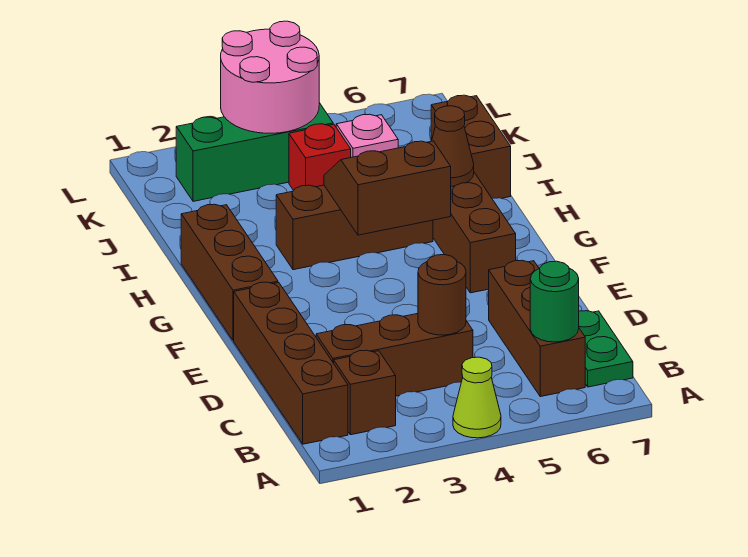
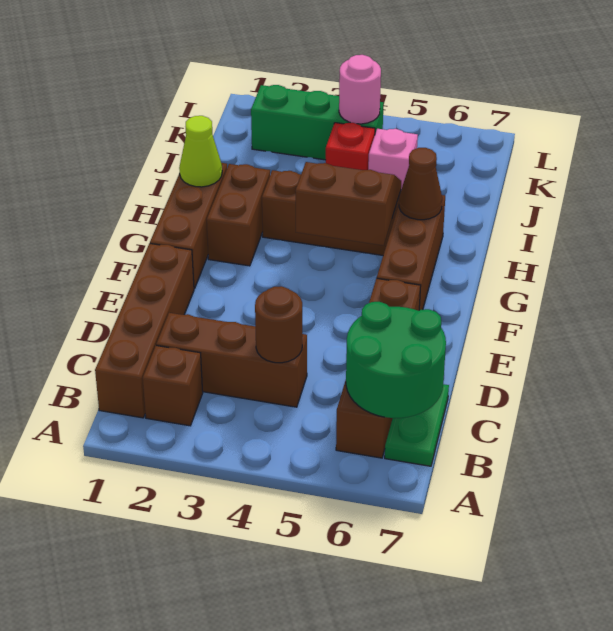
lime 1x1 cone [453,357,501,438] -> lime 1x1 cone moved to [179,116,222,187]
brown 1x3 brick [489,260,585,397] -> brown 1x4 brick [336,278,421,458]
green 1x1 round brick [530,261,579,342] -> green 2x2 round brick [346,302,446,418]
brown 1x2 brick [431,95,511,198] -> brown 1x2 brick moved to [207,164,270,266]
pink 2x2 round brick [221,21,319,133] -> pink 1x1 round brick [339,55,381,124]

